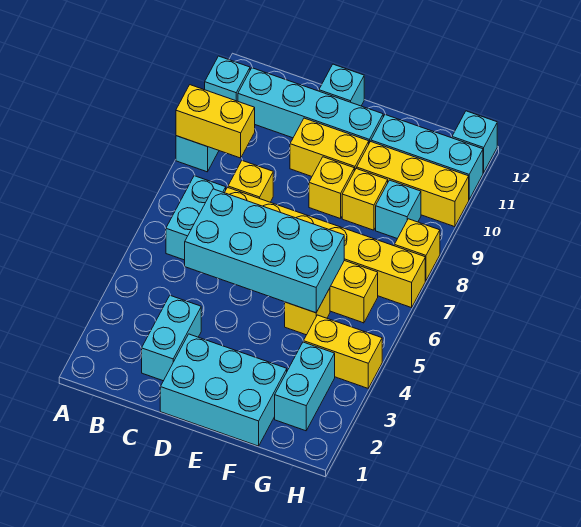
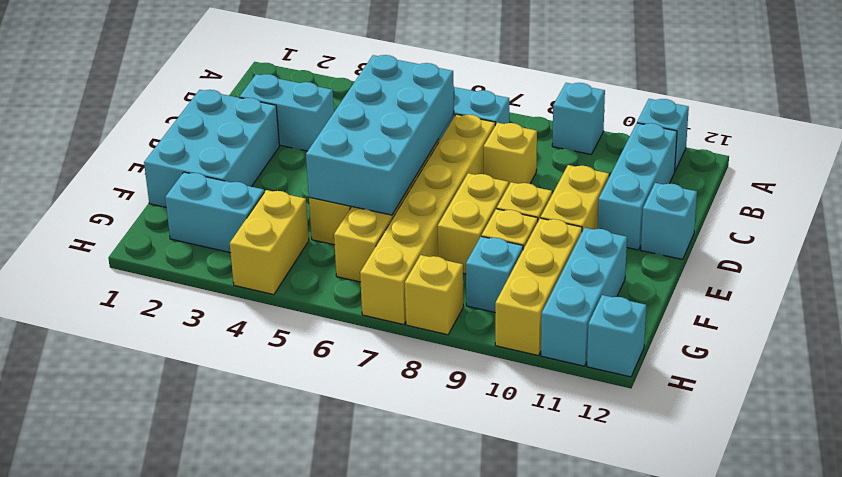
yellow 1x2 brick [176,85,255,158] -> yellow 1x2 brick moved to [438,173,509,274]
cyan 1x4 brick [238,68,383,143] -> cyan 1x3 brick [598,123,677,250]

